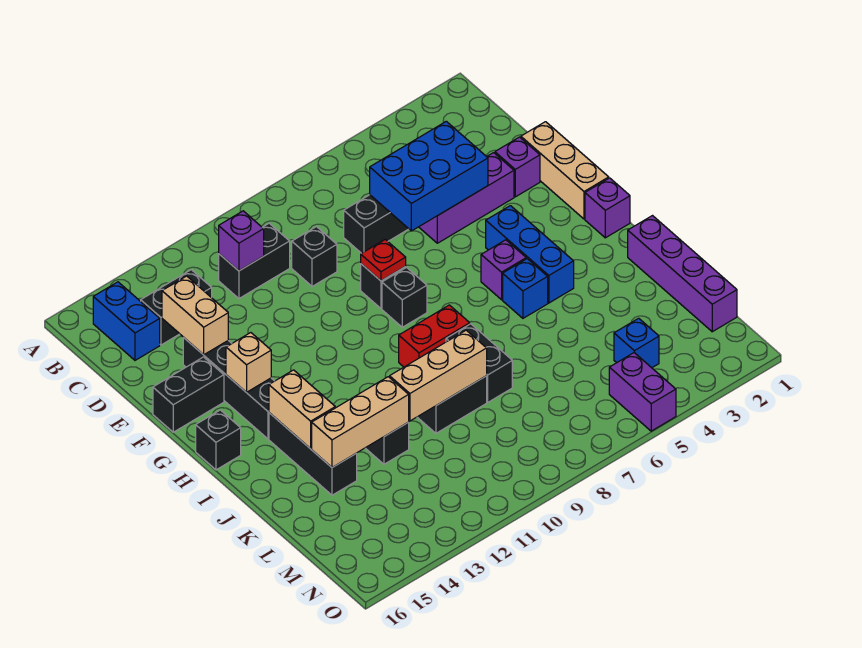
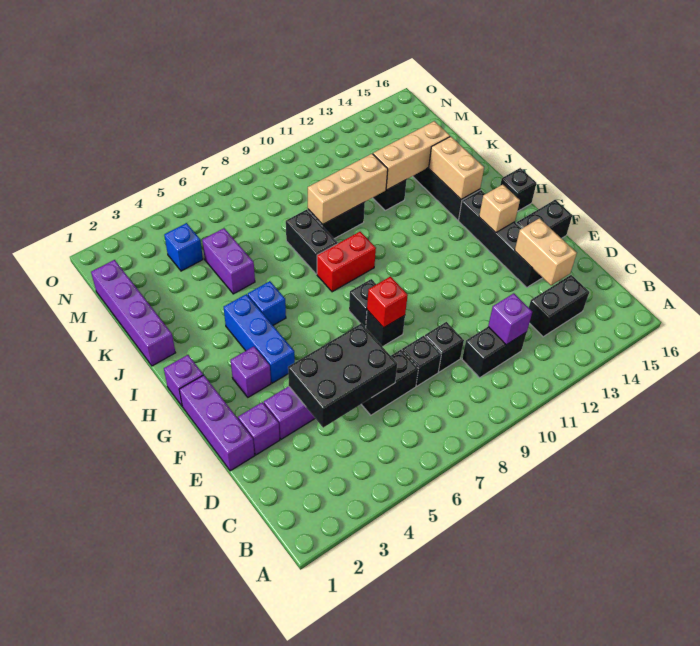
blue 1x2 brick [93,282,160,360] -> none
blue 2x3 brick [370,121,488,231] -> black 2x3 brick [288,323,397,428]
none -> black 1x1 brick [402,336,441,386]
tan 1x3 brick [521,122,609,219] -> purple 1x3 brick [179,375,255,471]
red 1x1 plate [361,240,406,281] -> red 1x1 brick [367,276,408,328]
purple 1x1 brick [481,240,526,300] -> purple 1x1 brick moved to [231,347,271,397]
purple 1x2 brick [609,353,676,431] -> purple 1x2 brick moved to [202,228,255,294]

